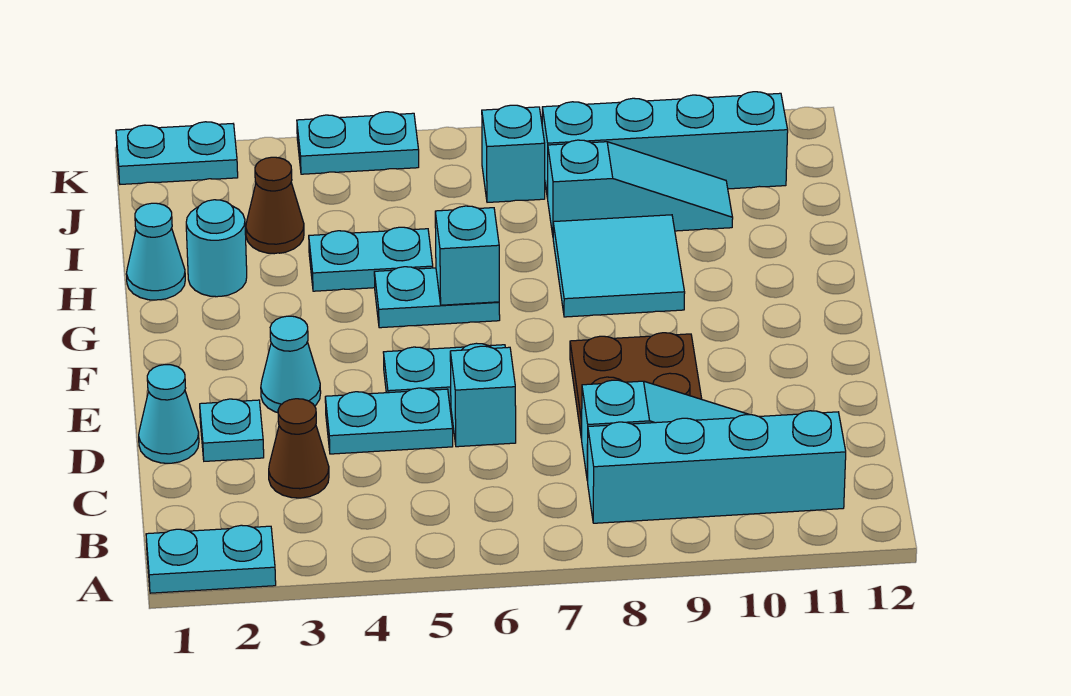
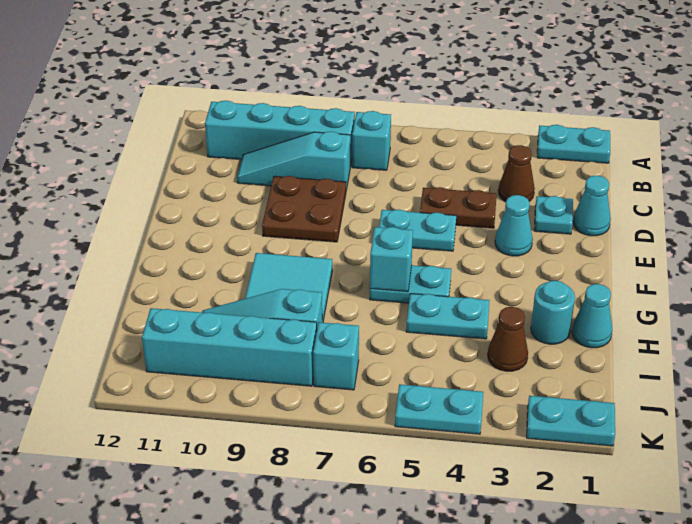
cyan 1x2 plate [325,388,453,454] -> brown 1x2 plate [420,187,497,228]
cyan 1x1 brick [450,346,516,447] -> cyan 1x1 brick moved to [352,111,391,170]

